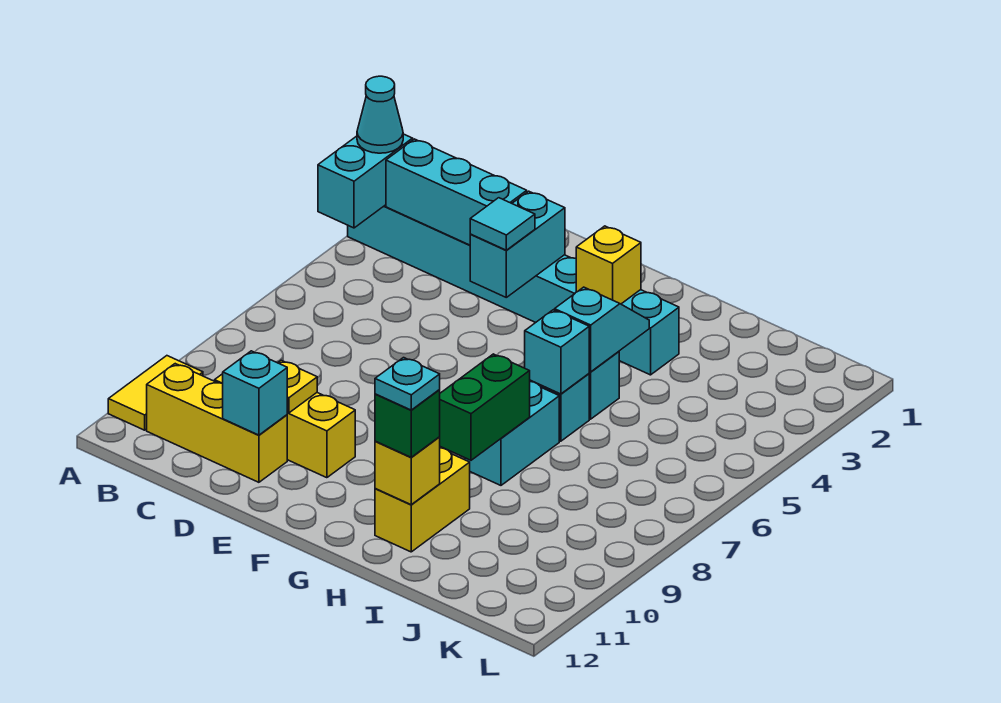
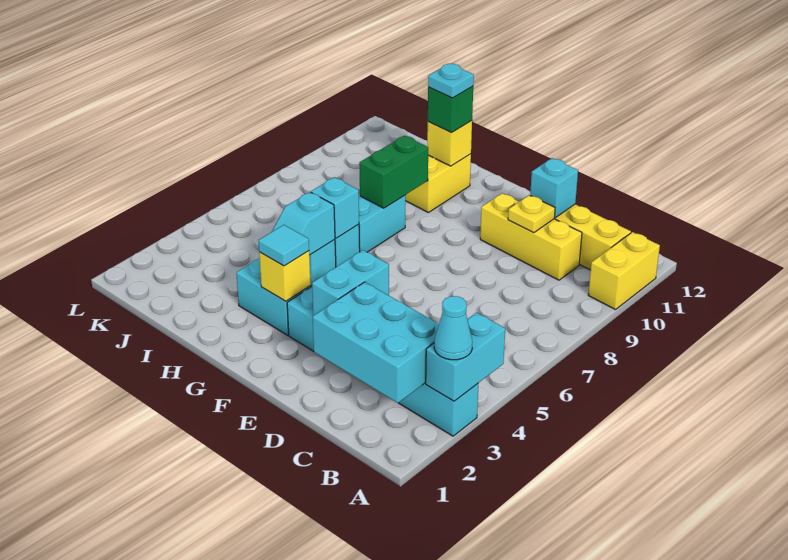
yellow 1x2 tile [108,356,203,430] -> yellow 1x2 brick [588,232,660,310]
cyan 1x3 brick [386,139,527,245] -> cyan 2x3 brick [313,282,439,403]
cyan 1x1 tile [470,198,535,250] -> cyan 1x1 tile moved to [258,225,309,266]

